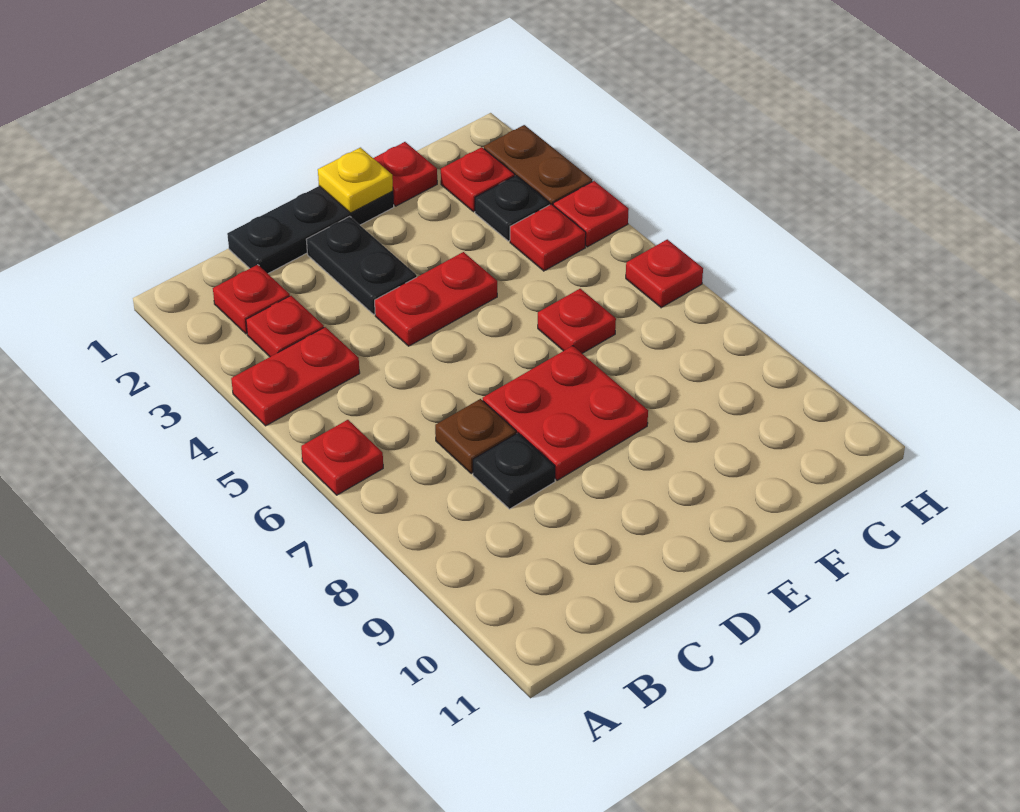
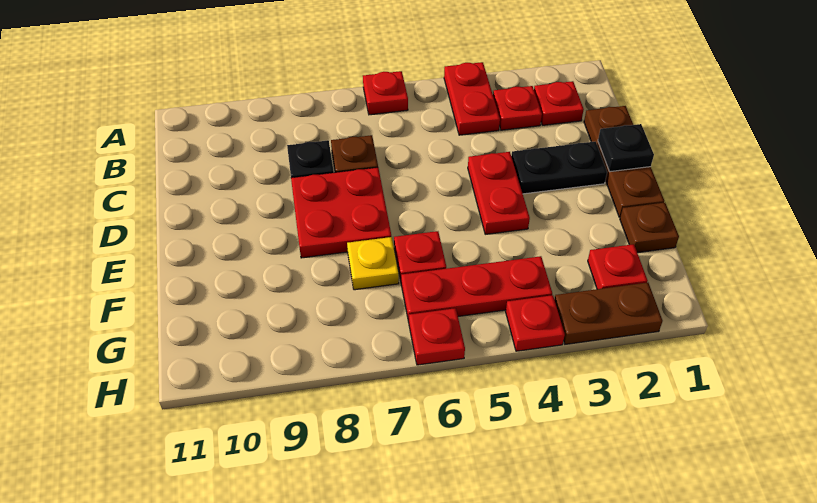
black 1x3 plate [227,186,394,273] -> brown 1x3 plate [584,106,664,217]
yellow 1x1 plate [318,148,393,213] -> yellow 1x1 plate moved to [347,237,399,290]
red 1x1 plate [373,142,437,206] -> brown 1x1 plate [620,203,679,253]
black 1x1 plate [475,175,550,241] -> black 1x1 plate moved to [598,124,654,172]
red 1x1 plate [510,204,586,271] -> red 1x3 plate [401,256,552,322]

